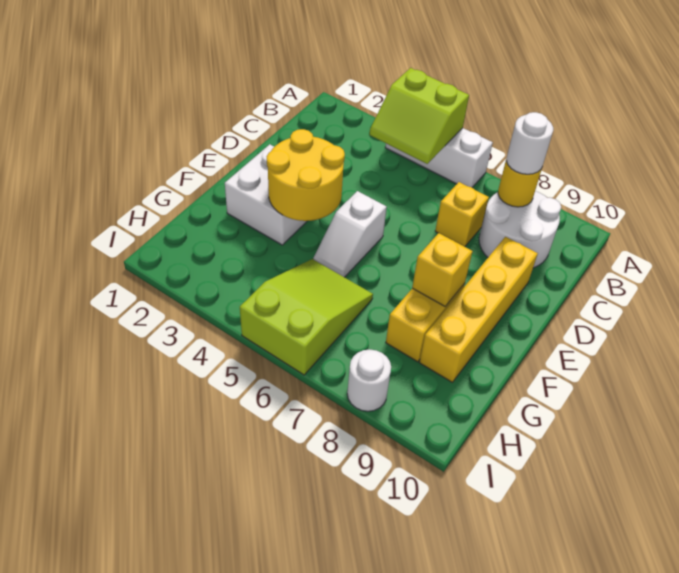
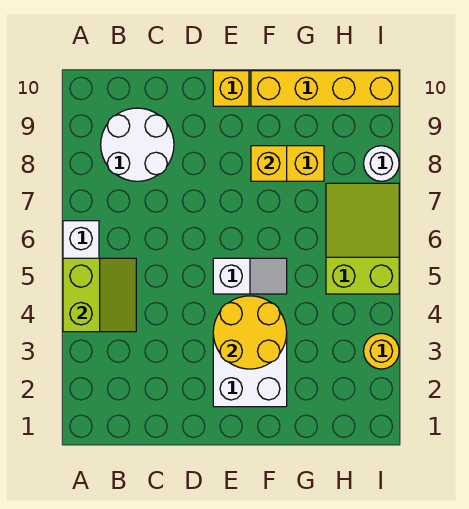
yellow 1x1 round brick [498,158,542,207] -> yellow 1x1 round brick moved to [364,333,399,369]
white 1x1 round brick [506,112,553,174] -> none
yellow 1x1 brick [435,182,489,246] -> yellow 1x1 brick moved to [213,71,249,106]
yellow 1x4 brick [419,237,538,382] -> yellow 1x4 brick moved to [251,71,399,106]
lime 2x3 slope [240,259,373,375] -> lime 2x3 slope turned to [326,183,399,294]

